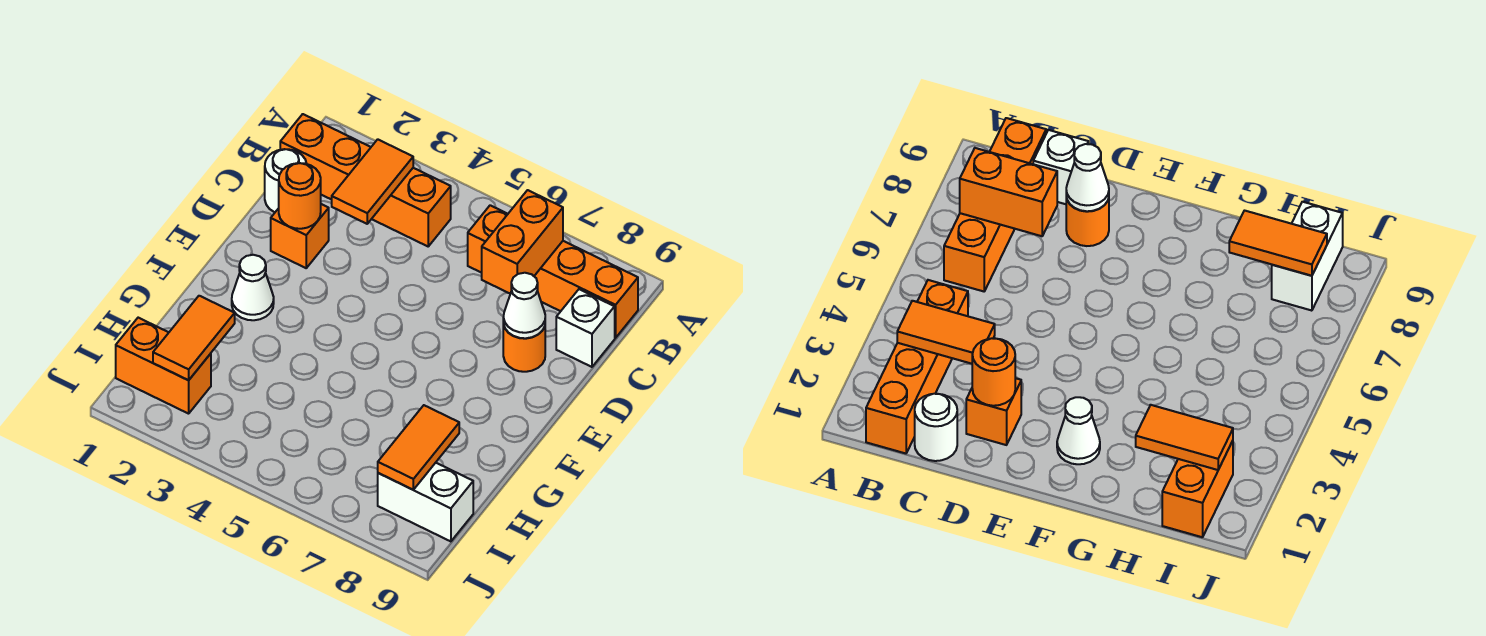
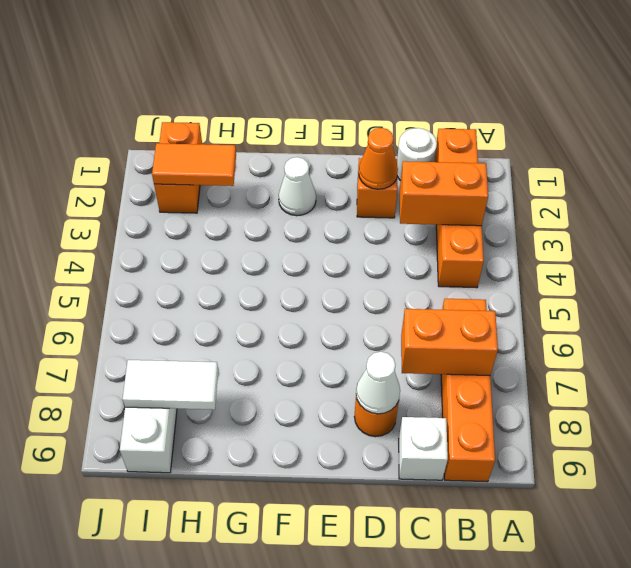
orange 1x2 tile [332,139,413,224] -> orange 1x2 brick [400,161,488,226]
orange 1x1 round brick [279,163,321,229] -> orange 1x1 cone [359,128,398,189]
orange 1x2 tile [378,405,459,490] -> white 1x2 tile [123,360,218,410]

